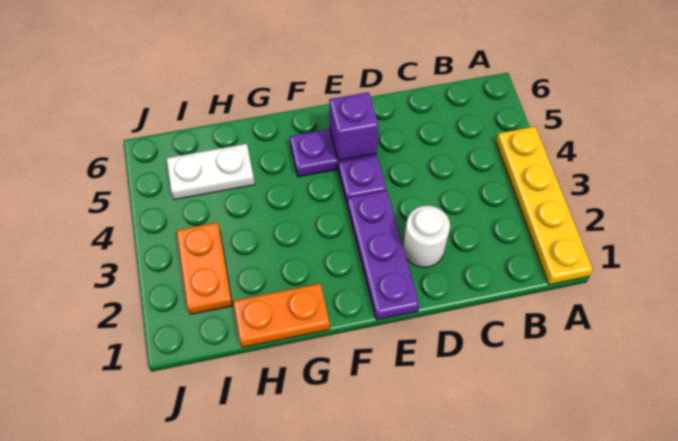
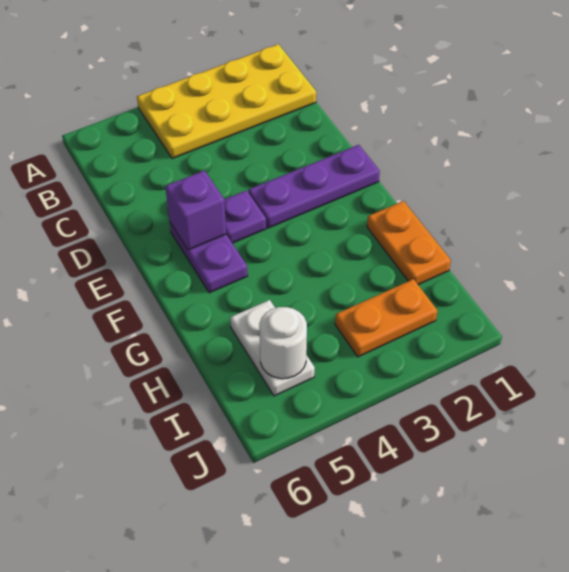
yellow 1x4 plate [496,126,593,285] -> yellow 2x4 plate [137,44,316,159]
white 1x1 round brick [403,206,450,267] -> white 1x1 round brick moved to [259,307,307,379]

